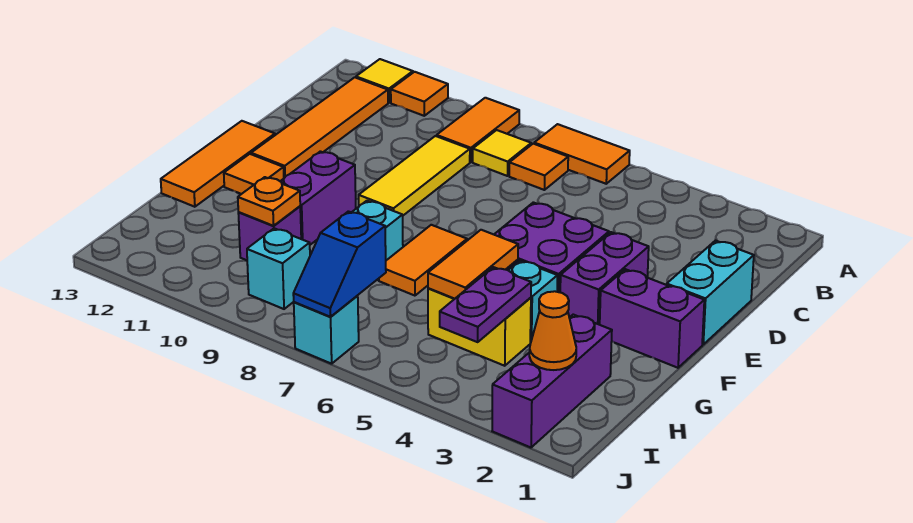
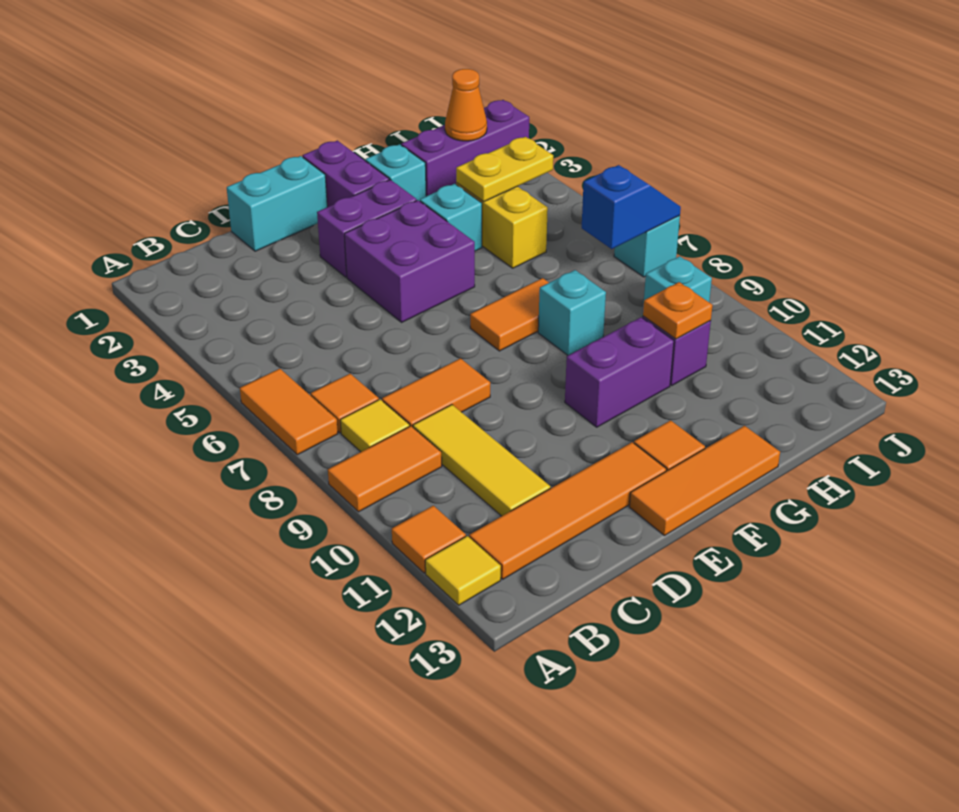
yellow 1x3 tile [359,136,470,215] -> yellow 1x3 tile turned to [413,405,550,516]
none -> cyan 1x1 brick [365,144,426,201]
orange 1x2 tile [428,230,518,299] -> orange 1x2 tile moved to [382,358,490,427]
purple 1x2 plate [440,267,531,342] -> yellow 1x2 plate [456,137,553,202]

